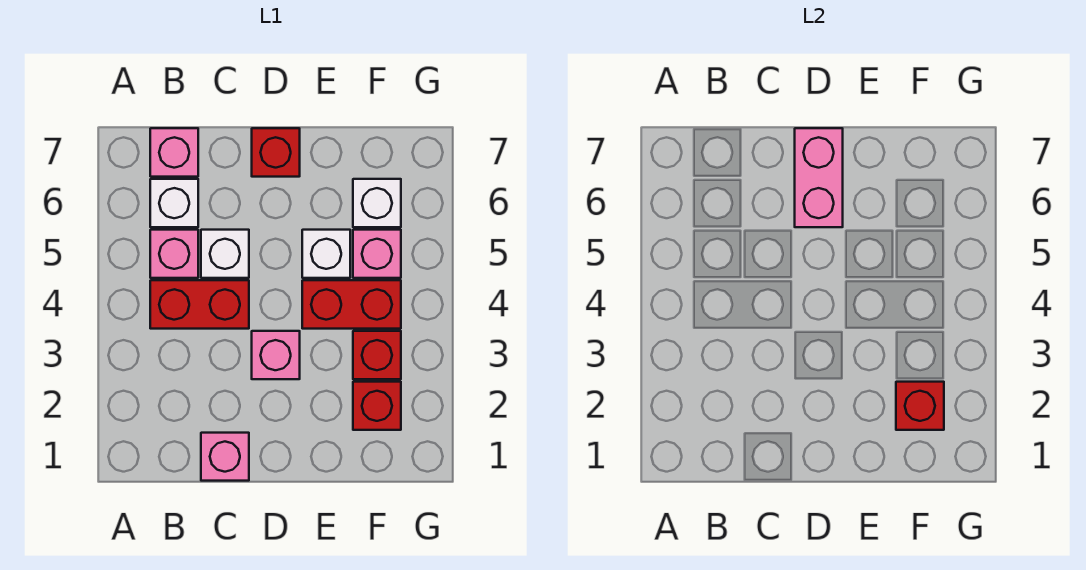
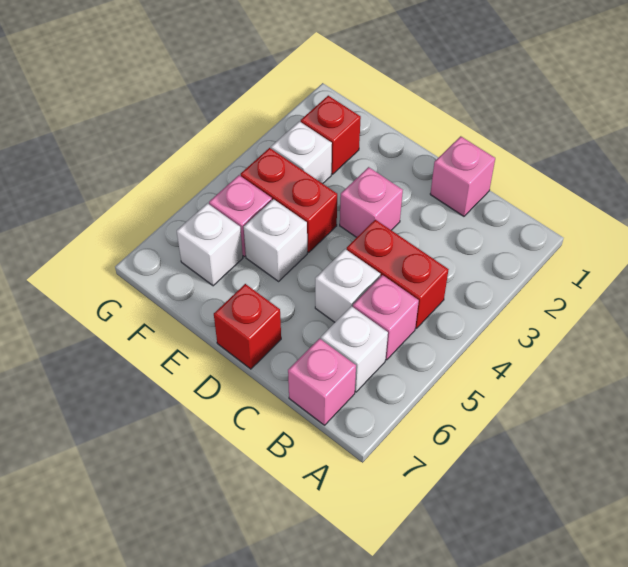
pink 1x2 brick [795,128,843,227] -> none
red 1x1 brick [896,382,944,430] -> none
red 1x1 brick [353,331,401,379] -> white 1x1 brick [271,121,332,184]

